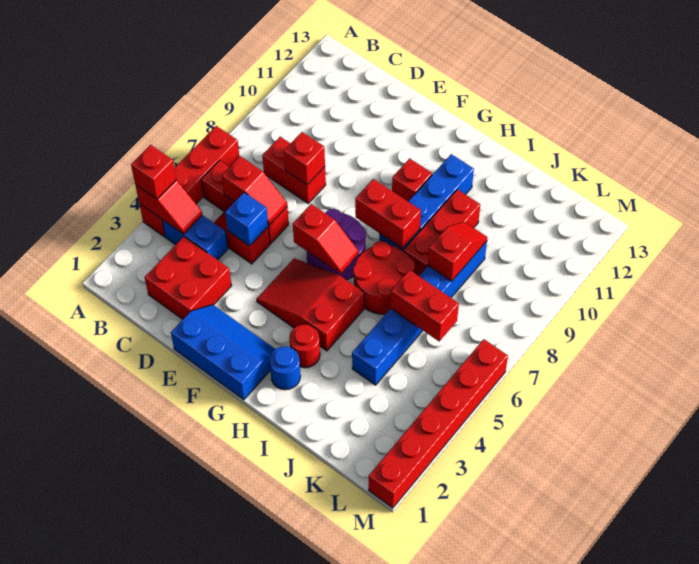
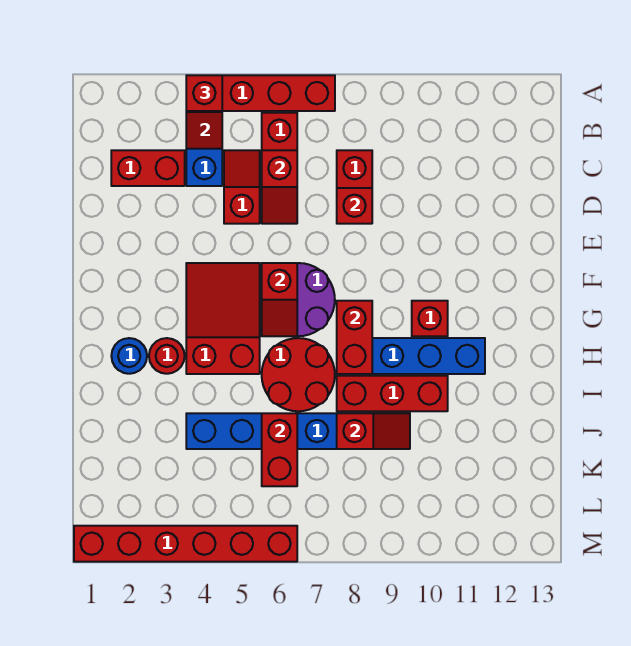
red 2x2 brick [145,237,232,319] -> red 1x2 brick [111,150,185,186]
blue 1x1 brick [225,192,268,246] -> none
blue 2x3 slope [171,304,275,400] -> none

